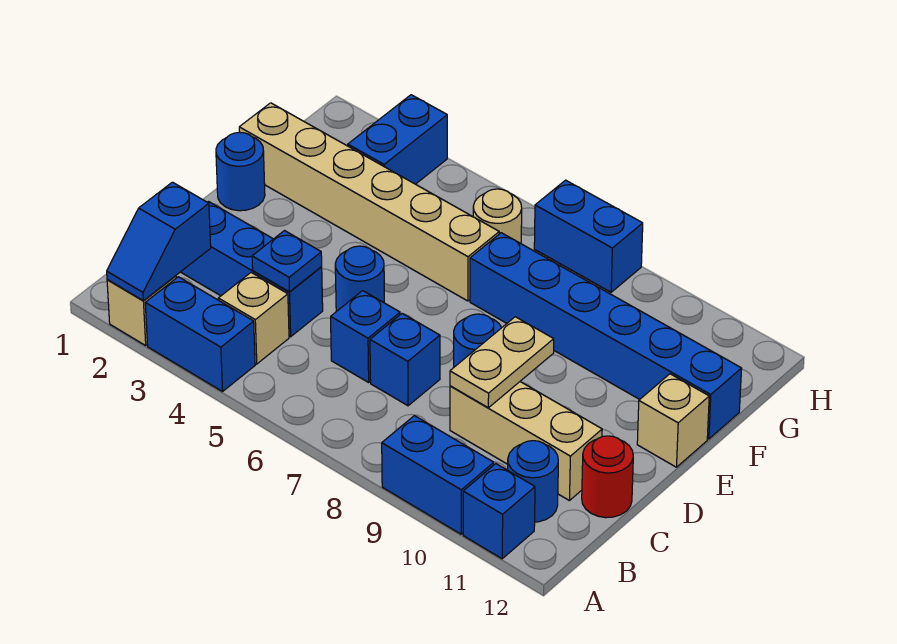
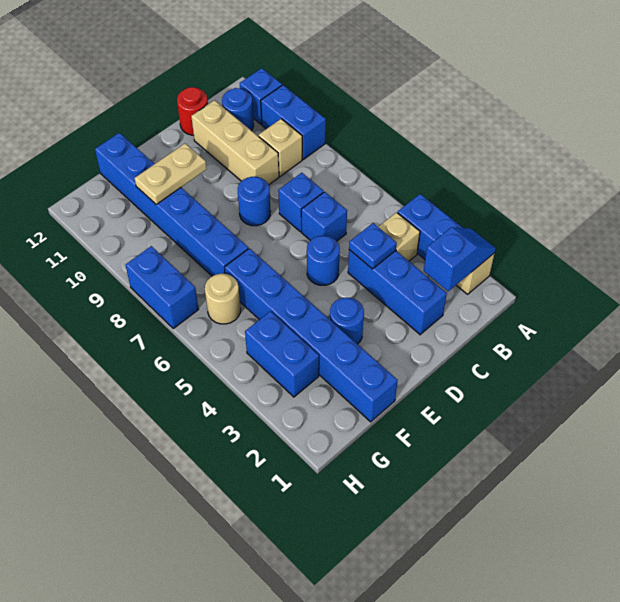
tan 1x2 plate [450,317,554,408] -> tan 1x2 plate moved to [134,143,207,205]
blue 1x1 round brick [216,132,265,211] -> blue 1x1 round brick moved to [330,298,364,344]
tan 1x1 brick [637,374,709,467] -> tan 1x1 brick moved to [258,119,302,176]
tan 1x6 brick [239,103,499,301] -> blue 1x6 brick [225,248,398,422]
blue 1x2 brick [348,95,447,184] -> blue 1x2 brick turned to [245,311,319,397]

